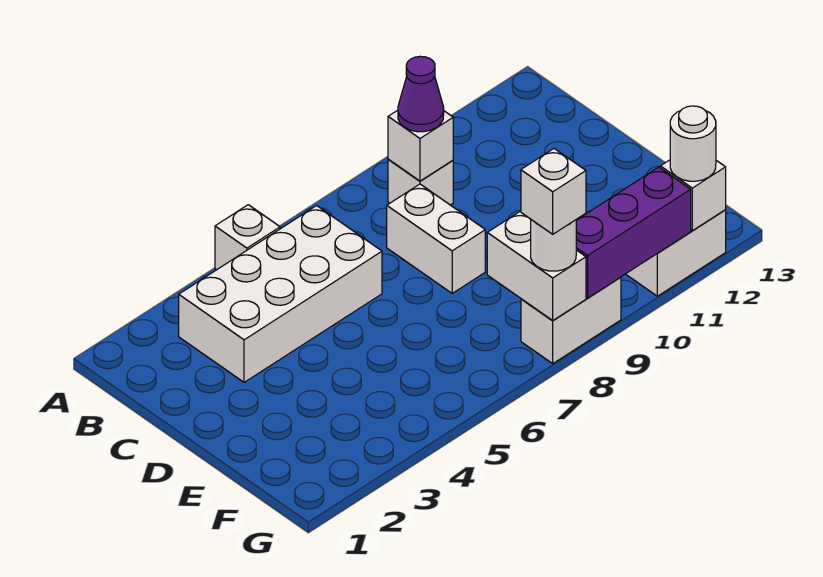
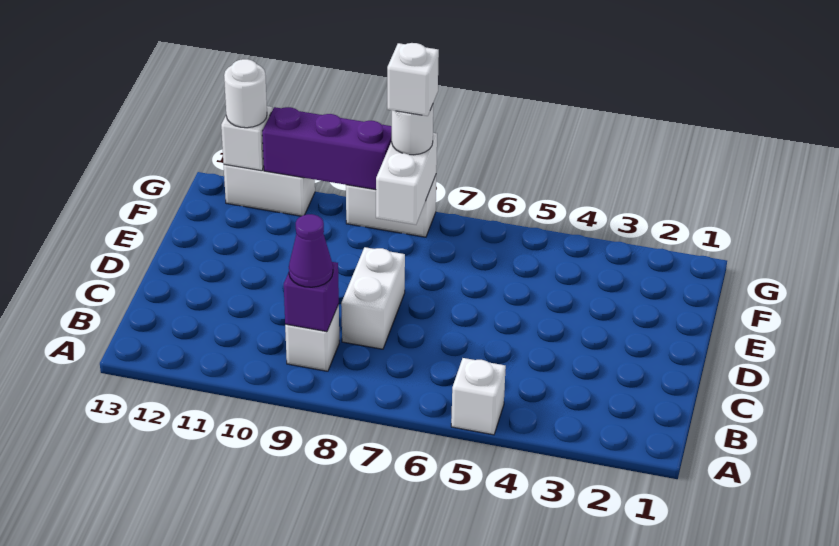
white 2x4 brick [179,206,382,382] -> none
white 1x1 brick [388,110,453,181] -> purple 1x1 brick [284,262,339,332]

